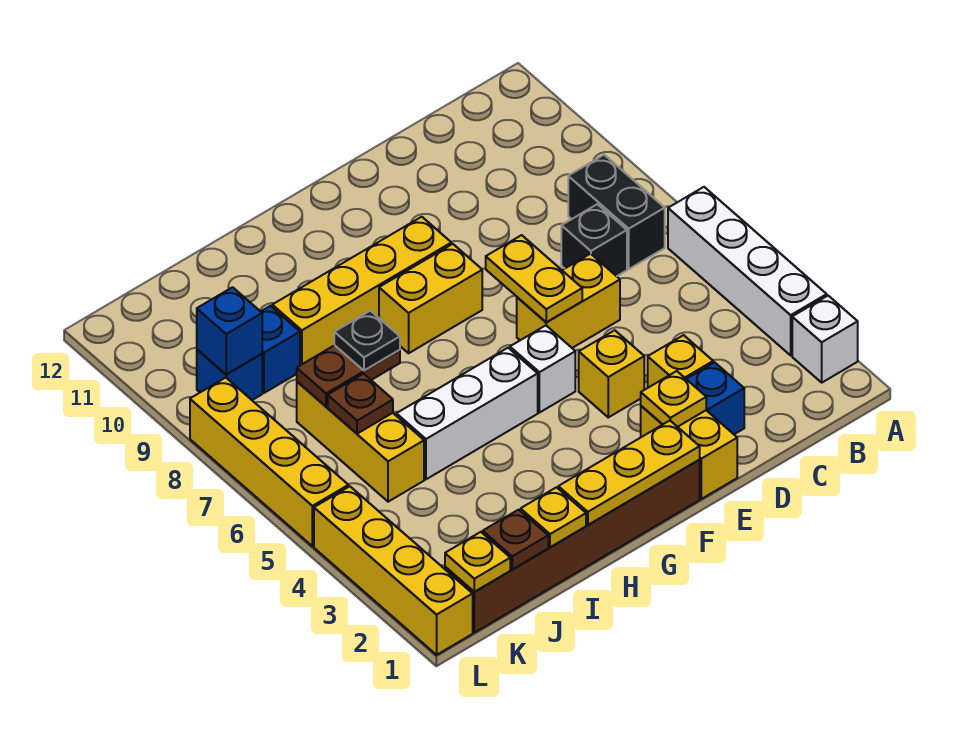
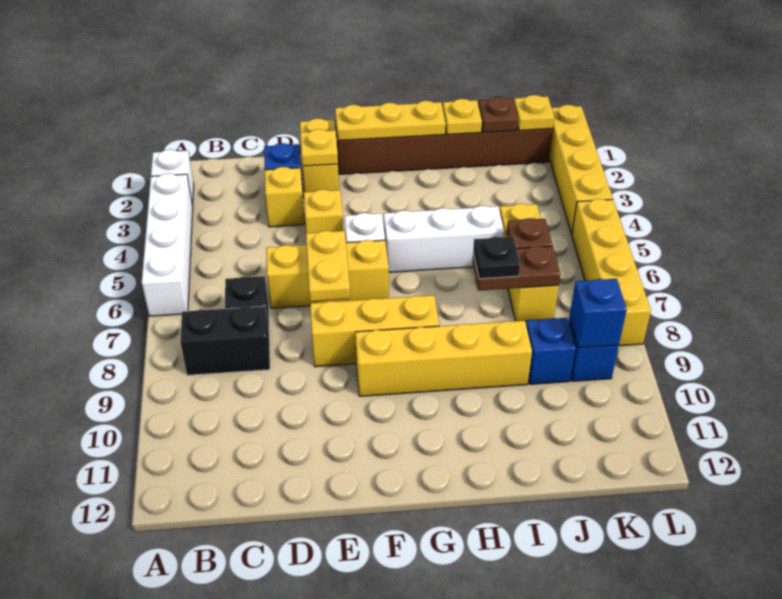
black 1x2 brick [568,155,665,269] -> black 1x2 brick turned to [180,306,270,375]
yellow 1x2 brick [517,254,620,348] -> yellow 1x3 brick [266,240,389,308]
yellow 1x2 brick [379,244,482,353] -> yellow 1x3 brick [310,295,439,367]

